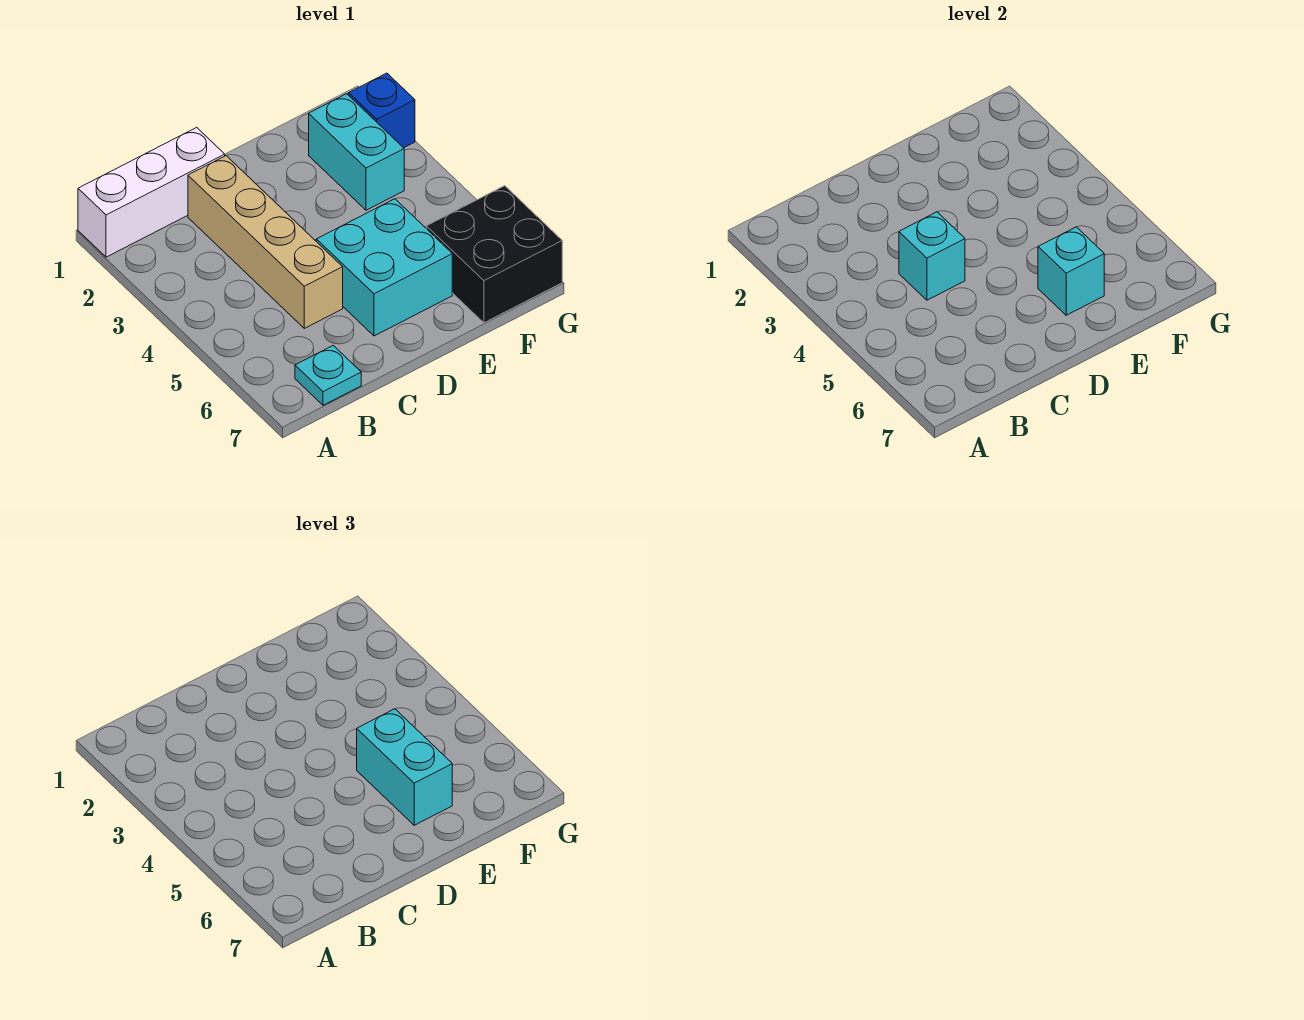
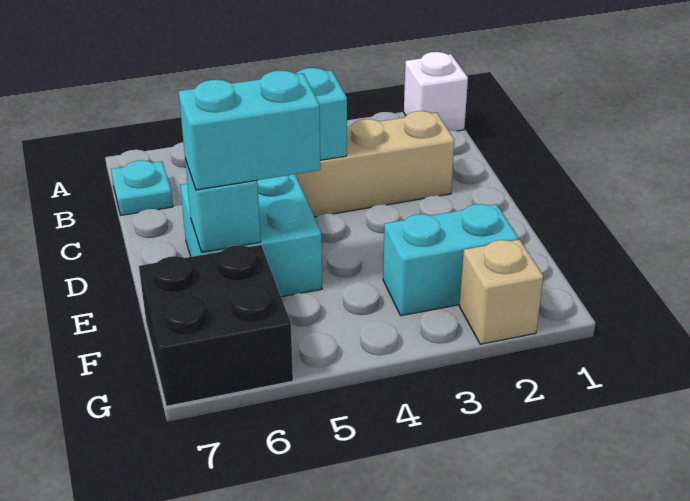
white 1x3 brick [78,127,225,257] -> white 1x1 brick [404,52,468,131]
blue 1x1 brick [349,73,415,148] -> tan 1x1 brick [459,240,543,344]

